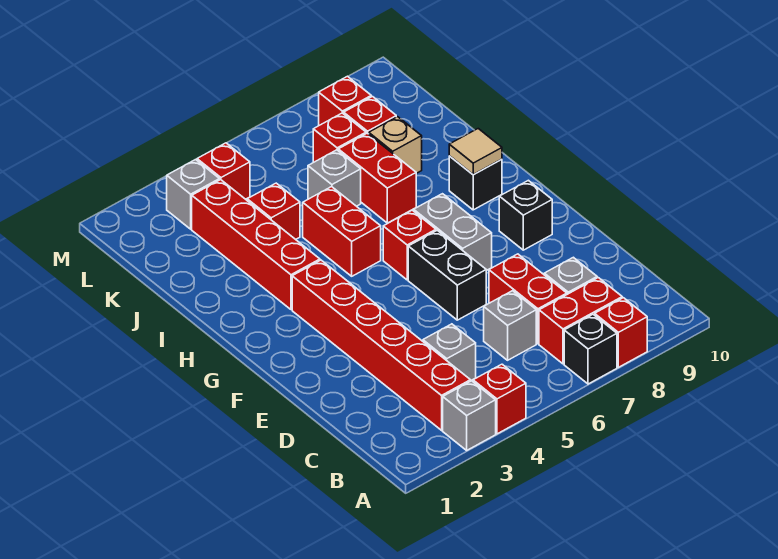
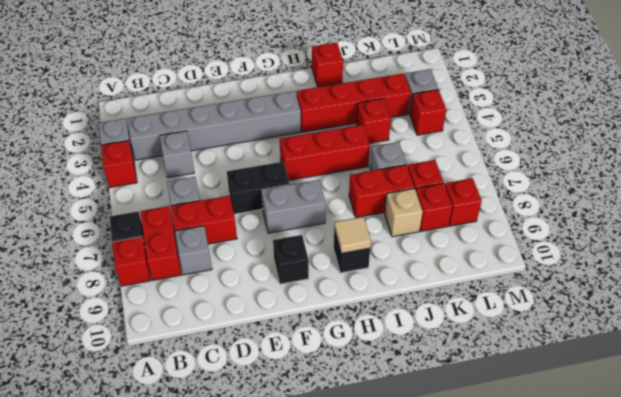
red 1x6 brick [292,260,470,430] -> grey 1x6 brick [127,91,301,160]
red 1x1 brick [383,210,436,280] -> red 1x1 brick moved to [312,43,343,87]
red 1x2 brick [303,187,381,276] -> red 1x3 brick [280,125,370,180]

